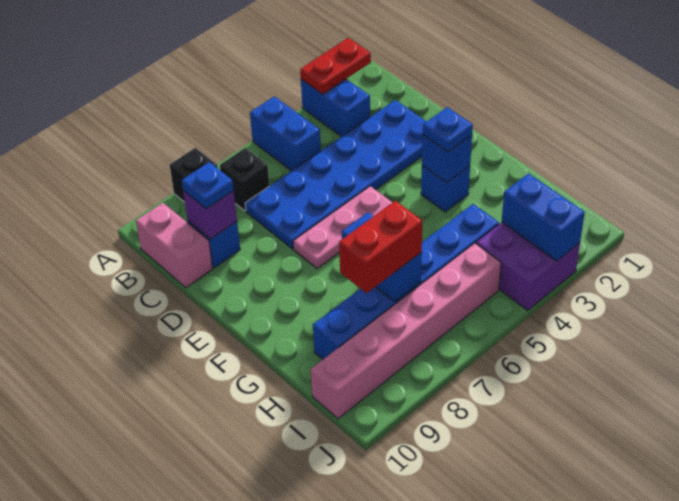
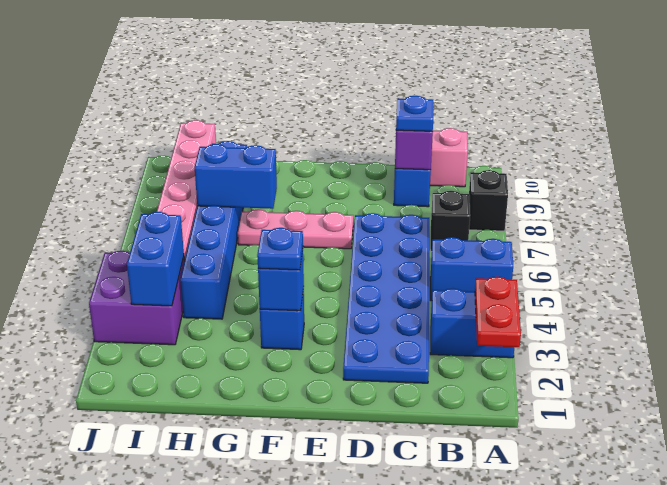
pink 1x3 plate [293,186,393,269] -> pink 1x3 plate turned to [238,209,353,249]
red 1x2 brick [339,201,422,293] -> none
blue 1x2 brick [502,174,585,261] -> blue 1x2 brick turned to [127,212,184,306]

